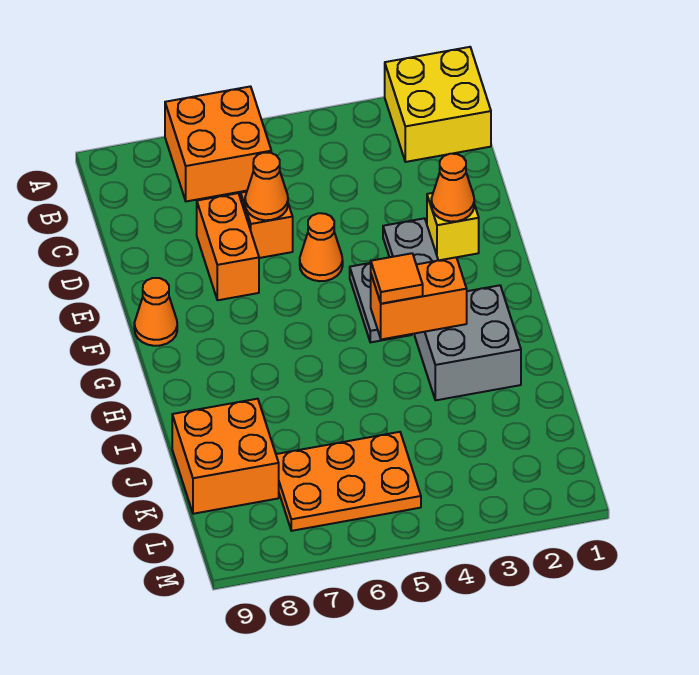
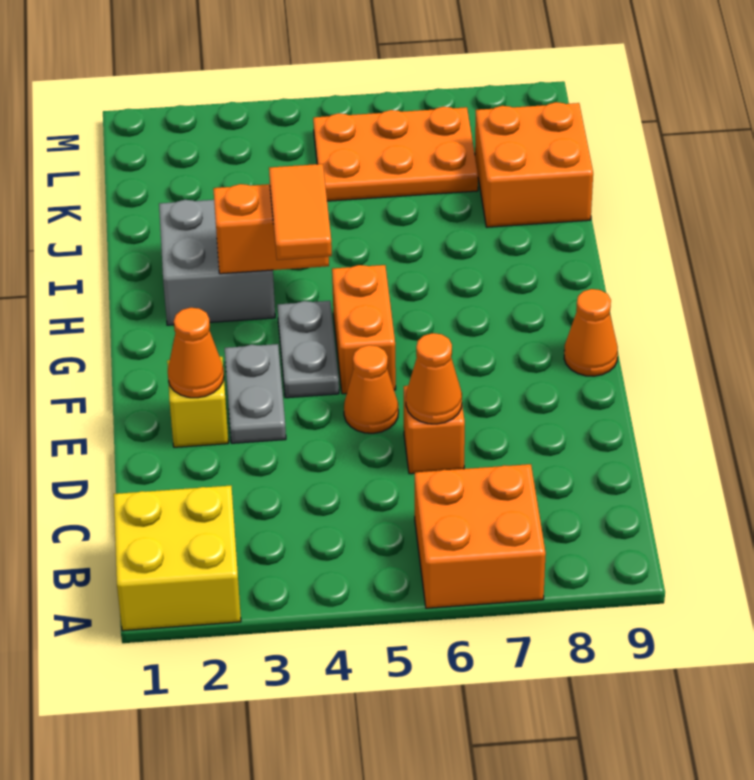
orange 1x2 brick [197,193,259,300] -> orange 1x2 brick moved to [332,265,396,394]
orange 1x1 tile [371,253,423,304] -> orange 1x2 tile [269,164,332,260]

